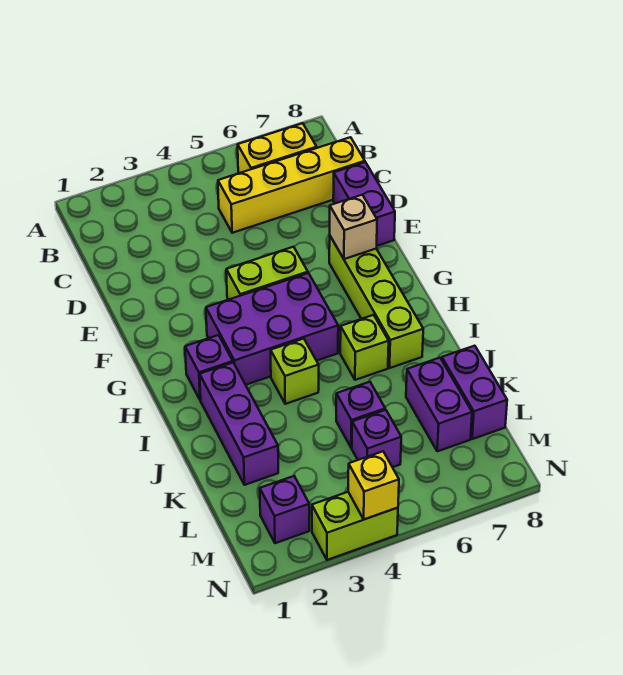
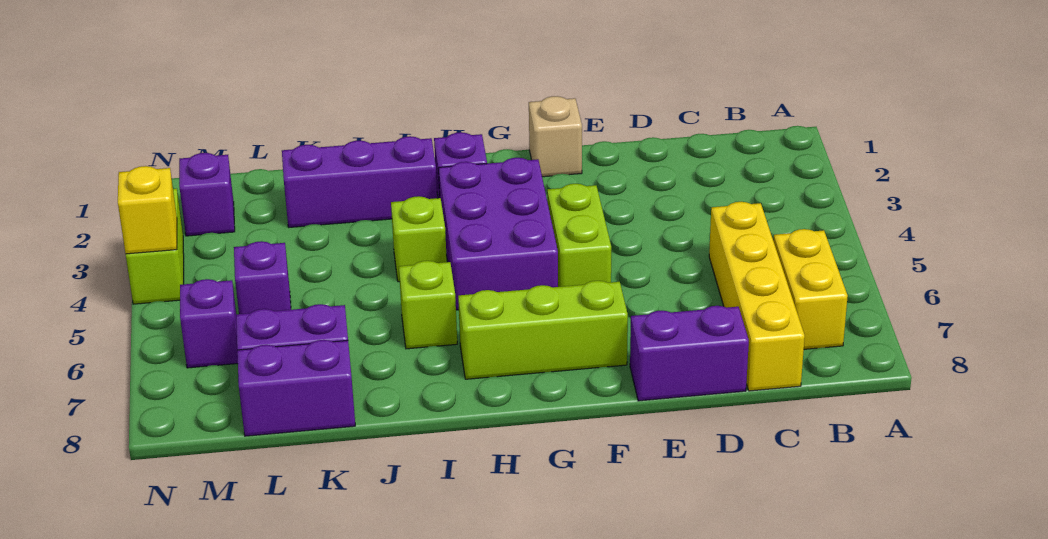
lime 1x4 brick [329,236,423,368] -> lime 1x3 brick [458,281,628,379]
tan 1x1 brick [330,195,377,259] -> tan 1x1 brick moved to [529,96,582,177]
purple 1x1 brick [336,382,385,448] -> purple 1x1 brick moved to [180,279,238,368]

